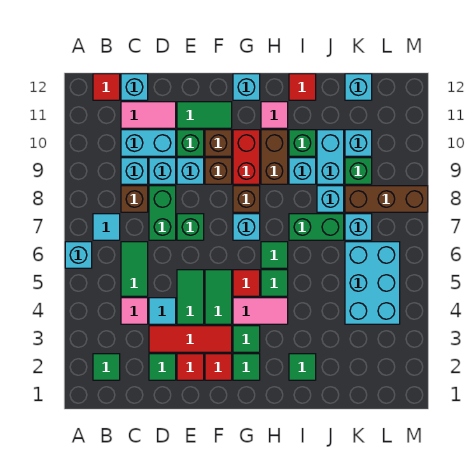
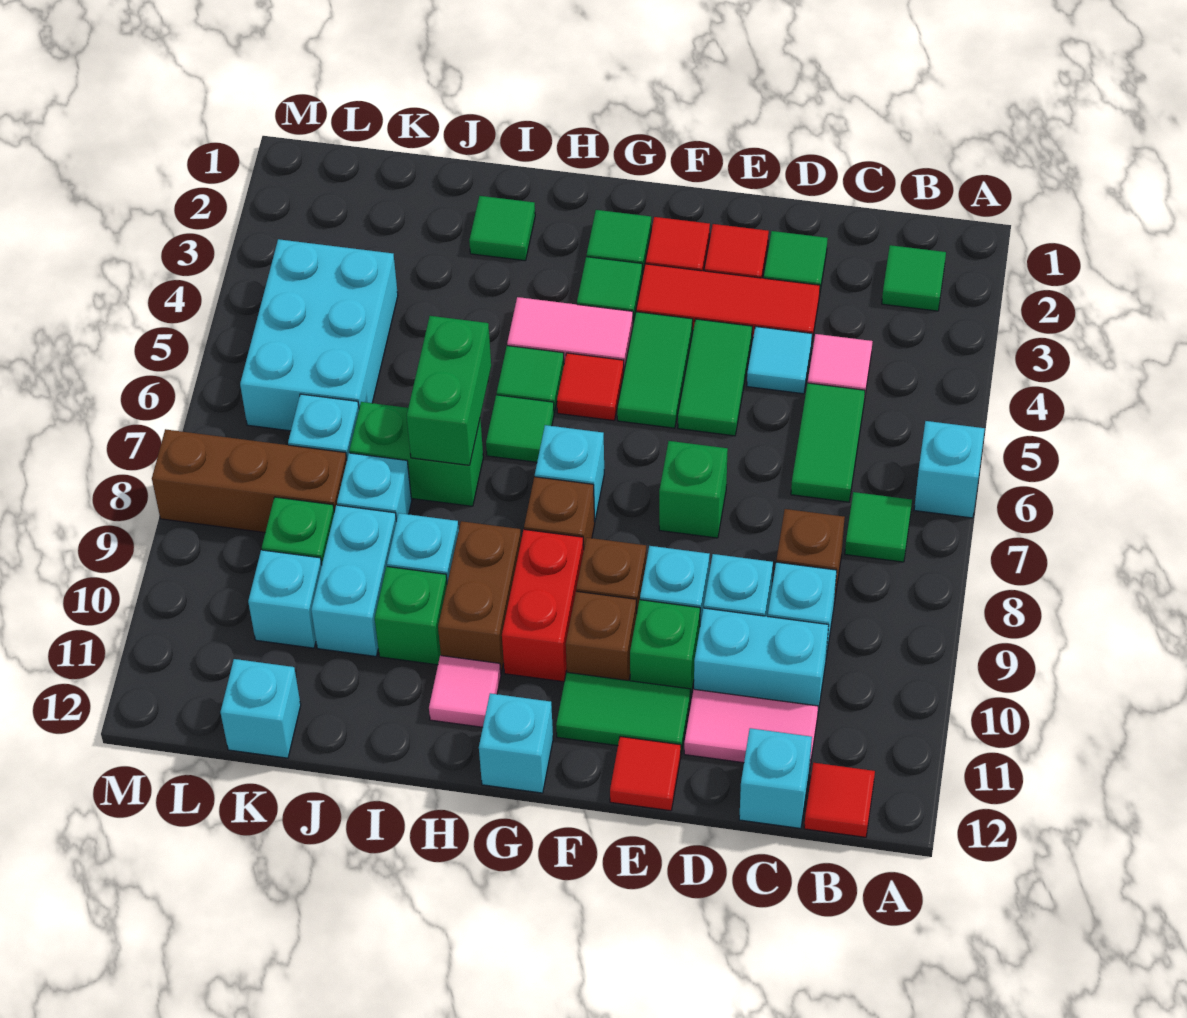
cyan 1x1 tile [93,214,120,240] -> green 1x1 tile [845,492,912,562]
green 1x2 brick [149,186,176,240] -> green 1x2 brick moved to [407,316,491,465]
red 1x1 tile [289,74,316,100] -> red 1x1 tile moved to [610,737,681,811]

